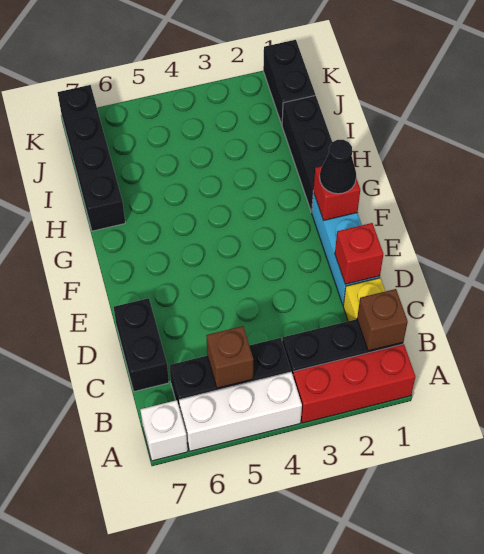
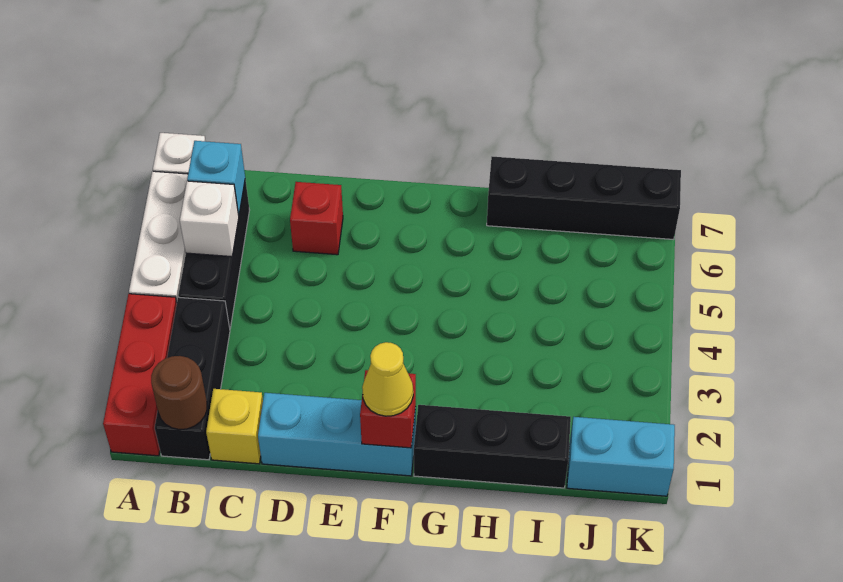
brown 1x1 brick [357,289,408,351] -> brown 1x1 round brick [151,356,207,429]
brown 1x1 brick [206,326,253,388] -> white 1x1 brick [180,181,239,257]
none -> cyan 1x1 brick [187,141,245,216]
black 1x2 brick [114,298,169,392] -> none
red 1x1 brick [335,223,383,284] -> red 1x1 brick moved to [290,182,343,255]
black 1x1 cone [320,140,356,194] -> yellow 1x1 cone [362,342,413,416]
black 1x2 brick [263,40,315,124] -> cyan 1x2 brick [567,417,675,496]

